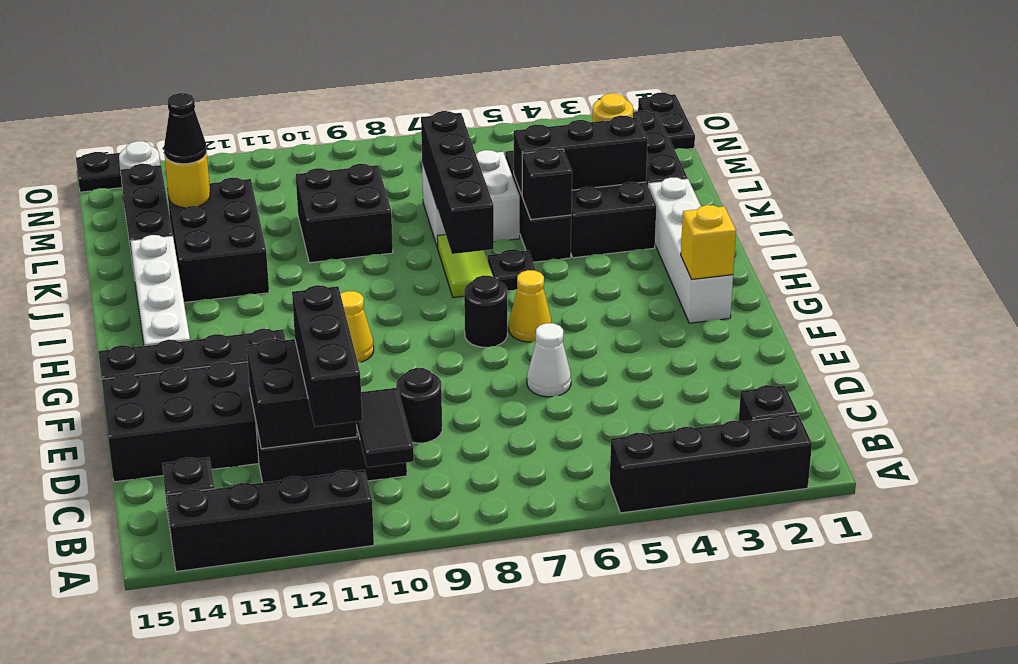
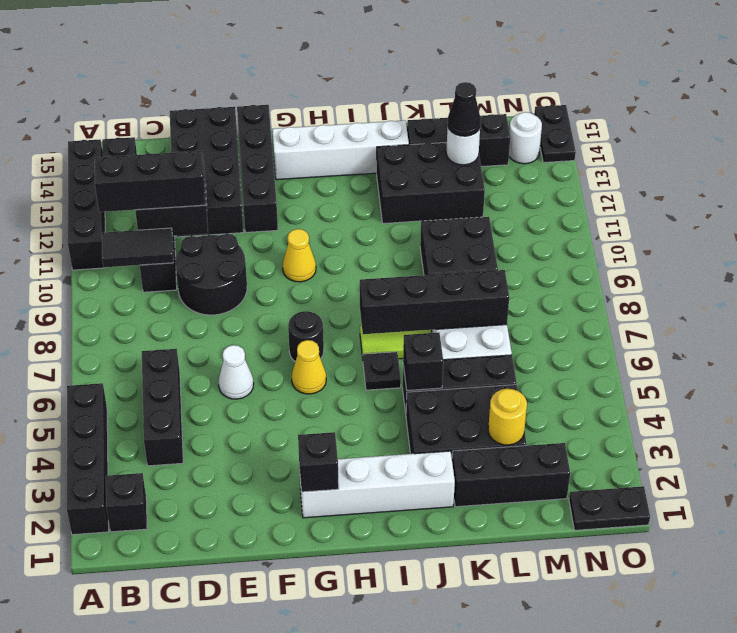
black 1x1 round brick [396,368,442,443] -> black 2x2 round brick [175,234,247,315]
yellow 1x1 brick [681,205,736,279] -> black 1x1 brick [298,432,339,492]
black 1x3 brick [514,115,648,195] -> black 1x3 brick moved to [142,349,183,466]
yellow 1x1 round brick [165,151,210,208] -> white 1x1 round brick [446,127,480,165]

